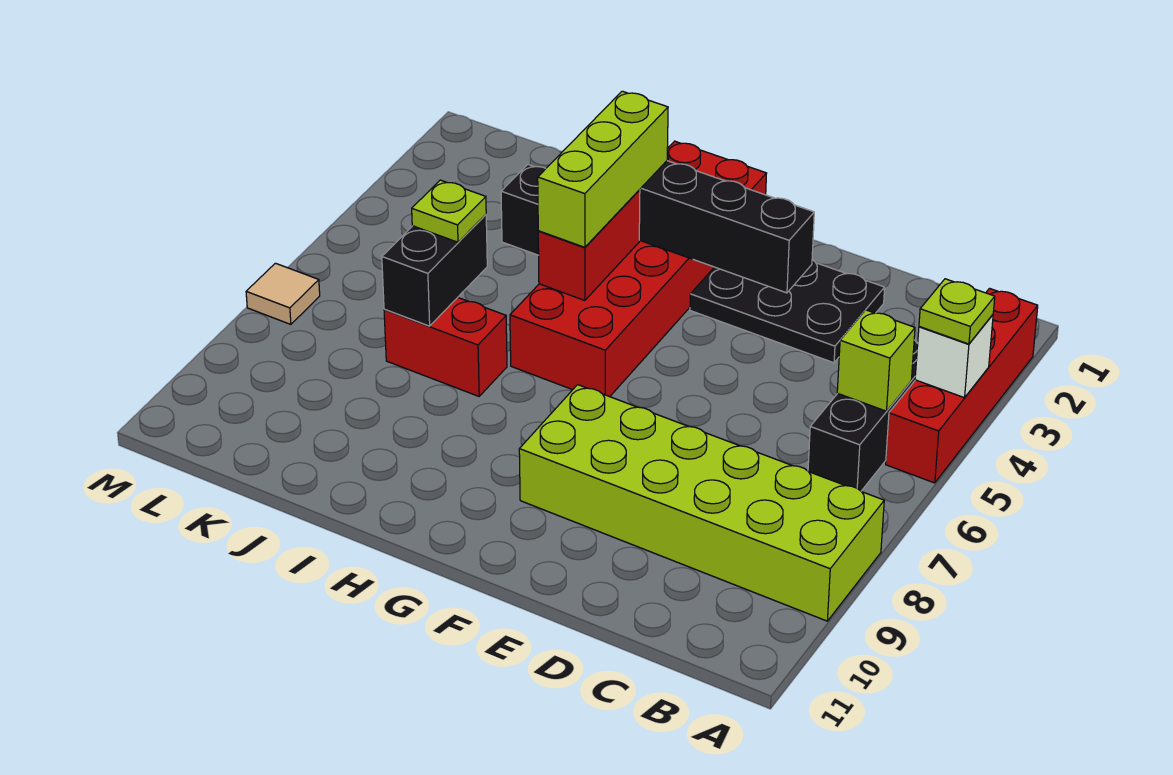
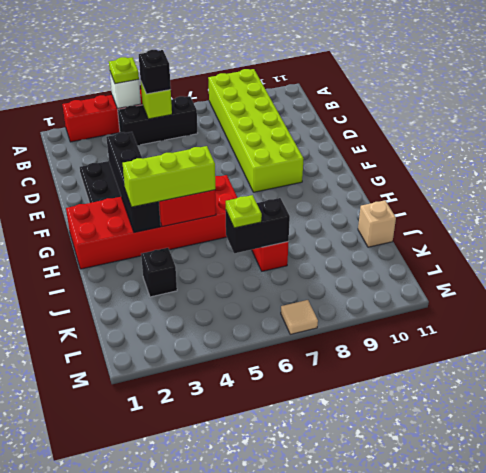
none -> black 1x1 brick [139,50,171,94]
none -> tan 1x1 brick [358,200,396,247]

